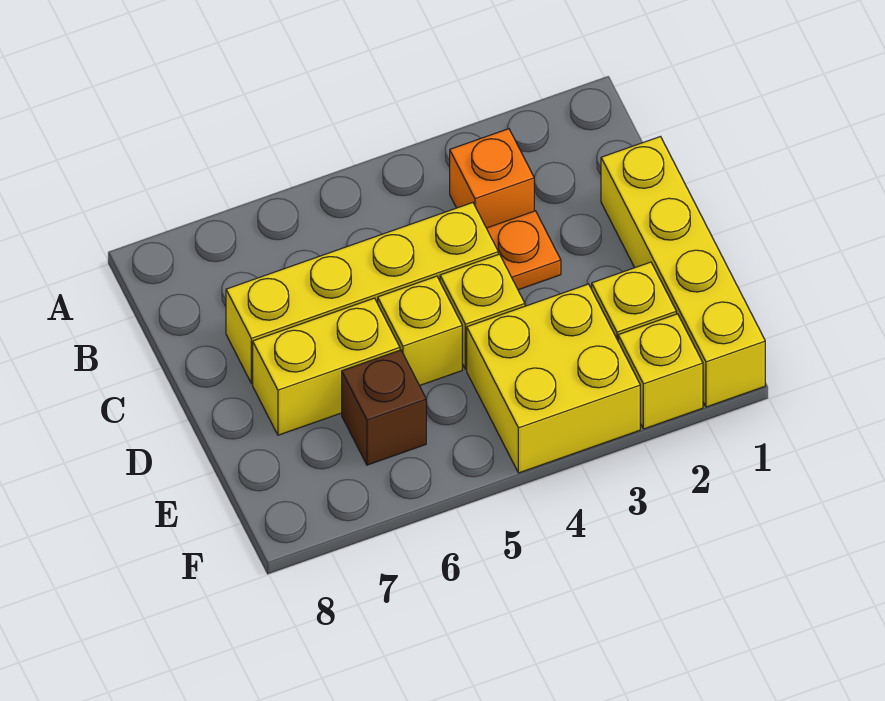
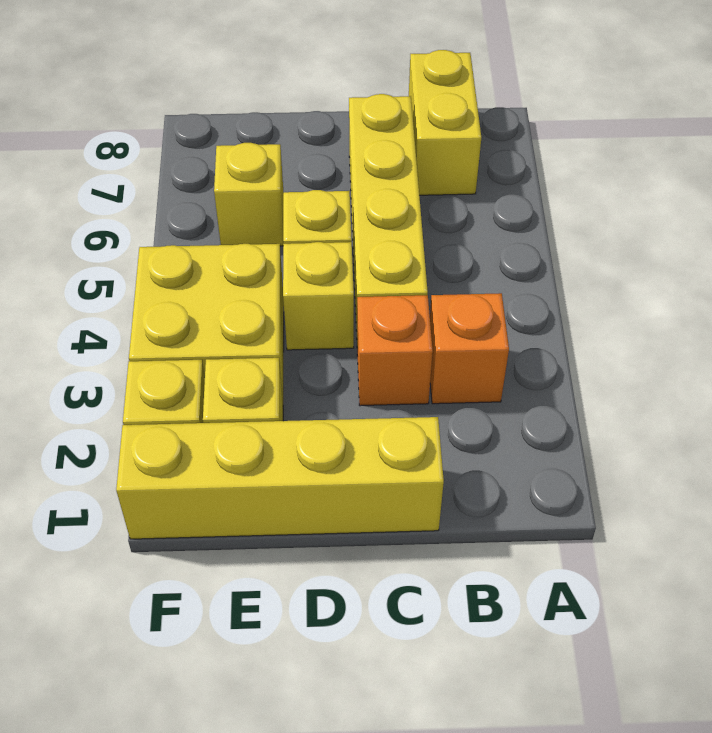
orange 1x1 plate [487,211,561,290] -> orange 1x1 brick [357,295,433,406]
yellow 1x2 brick [253,298,400,435] -> yellow 1x2 brick moved to [409,50,481,195]
brown 1x1 brick [342,350,426,465] -> yellow 1x1 brick [214,143,284,246]

